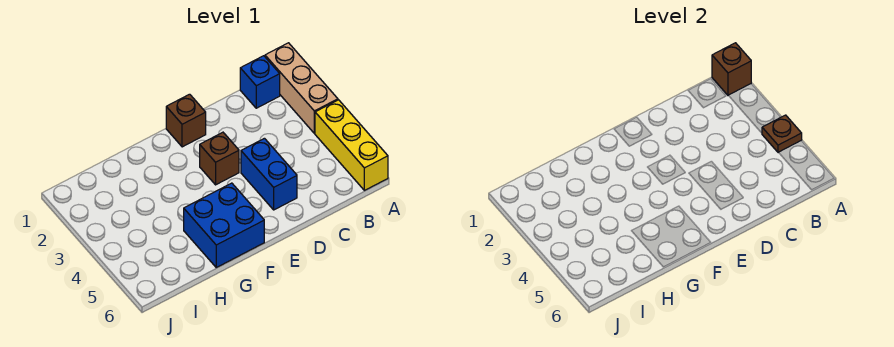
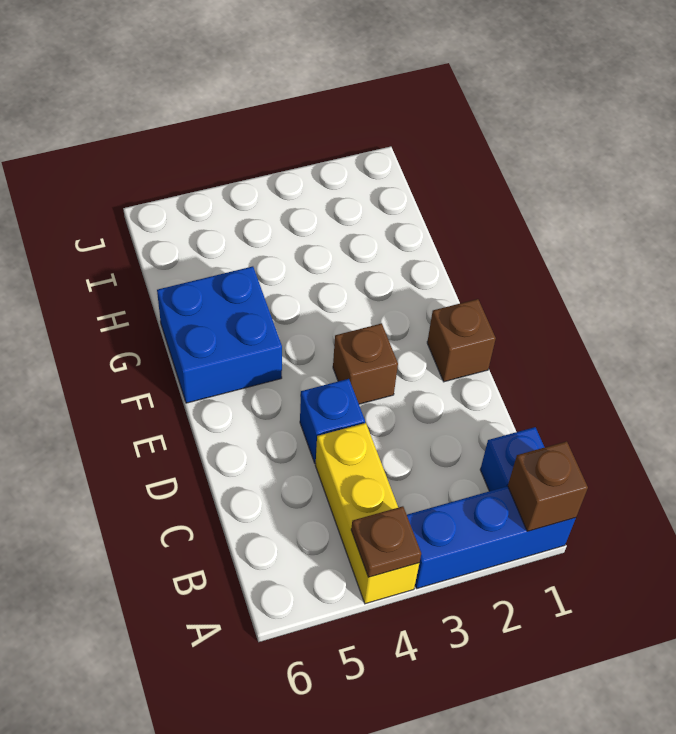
tan 1x3 brick [265,43,338,133] -> blue 1x3 brick [407,486,576,588]
yellow 1x3 brick [315,100,388,190] -> yellow 1x3 brick turned to [315,423,419,604]
blue 1x2 brick [241,138,297,210] -> blue 1x1 brick [300,379,365,464]

